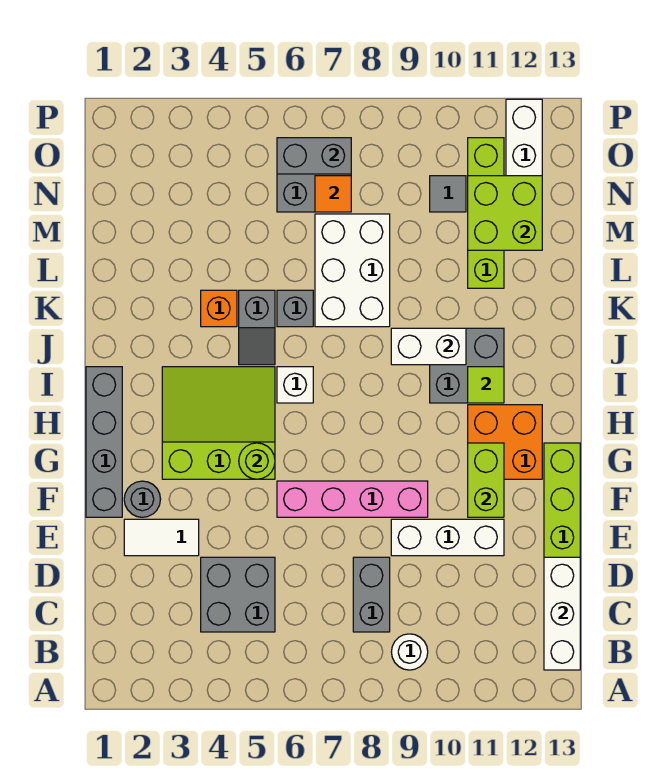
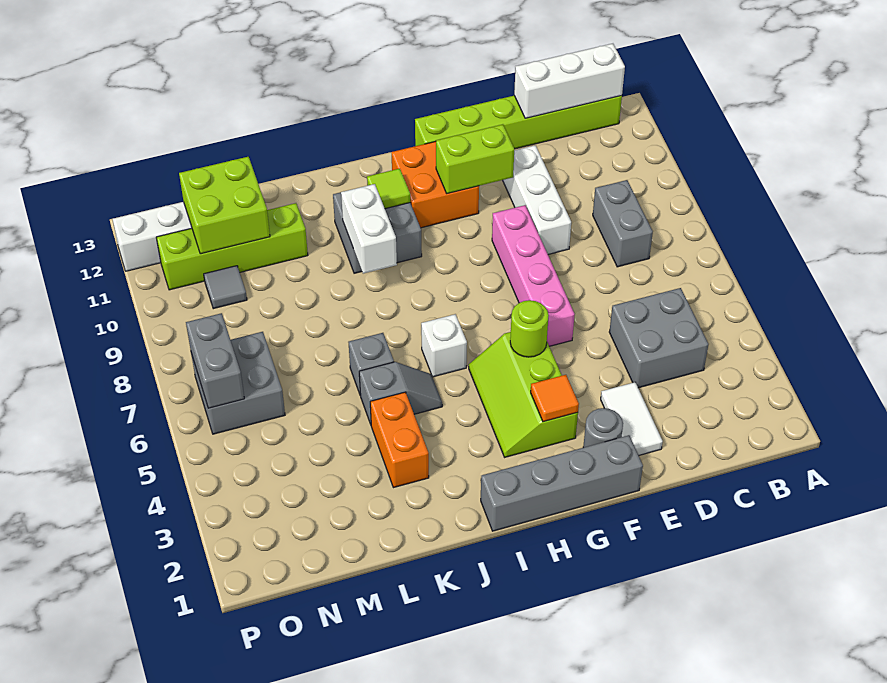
white 1x1 round brick [392,634,428,670] -> none
grey 1x2 brick [353,557,390,632] -> grey 1x2 brick turned to [593,180,653,267]
lime 3x3 slope [162,367,275,479] -> lime 2x3 slope [469,332,578,457]
orange 1x1 brick [201,290,237,327] -> orange 1x2 brick [370,392,429,488]
white 2x3 brick [315,214,390,327] -> none
orange 1x1 tile [315,176,351,212] -> orange 1x1 tile moved to [531,375,579,422]

